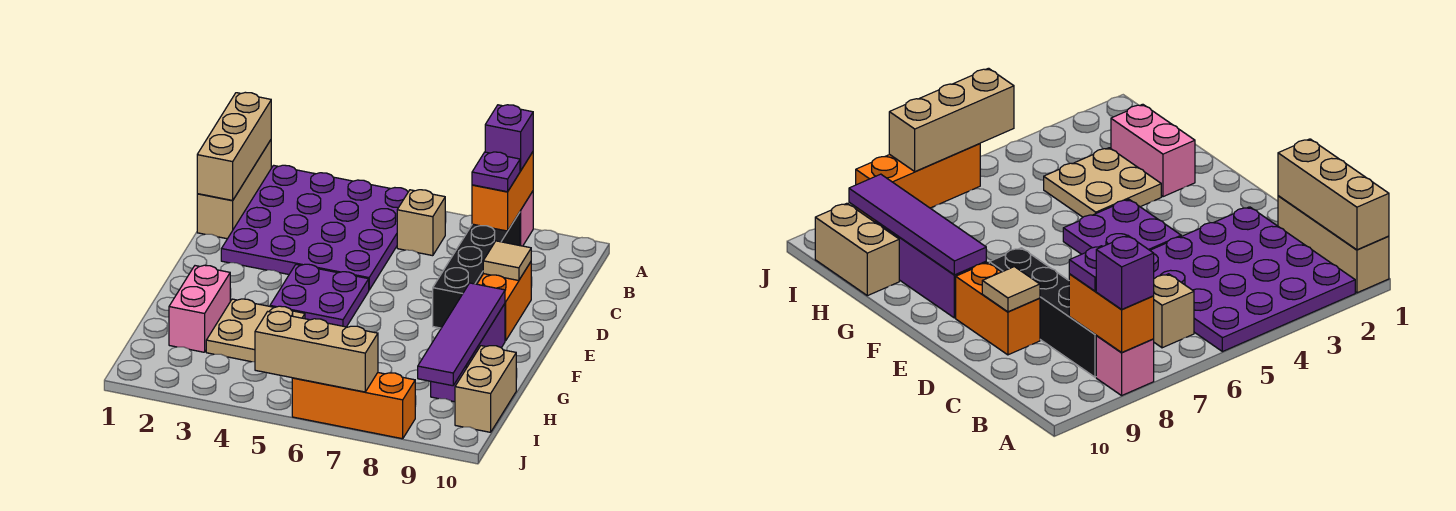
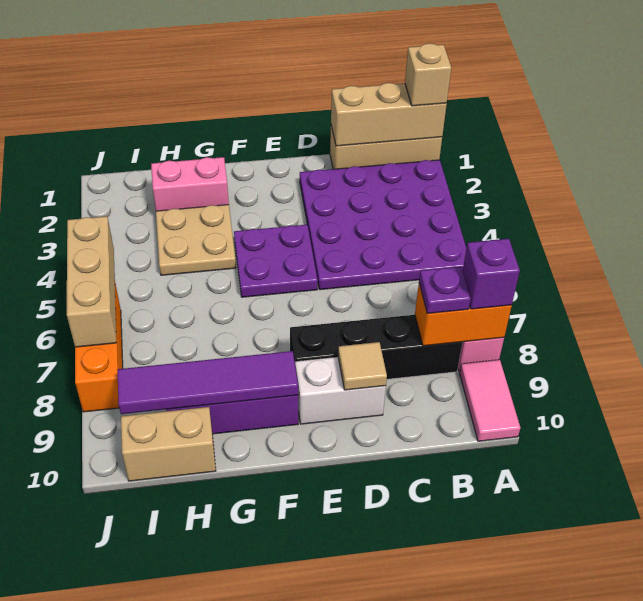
none -> pink 1x2 tile [460,360,520,441]
tan 1x1 brick [397,190,445,256] -> tan 1x1 brick moved to [405,43,451,106]
orange 1x2 brick [477,262,531,341] -> white 1x2 brick [295,357,386,424]

